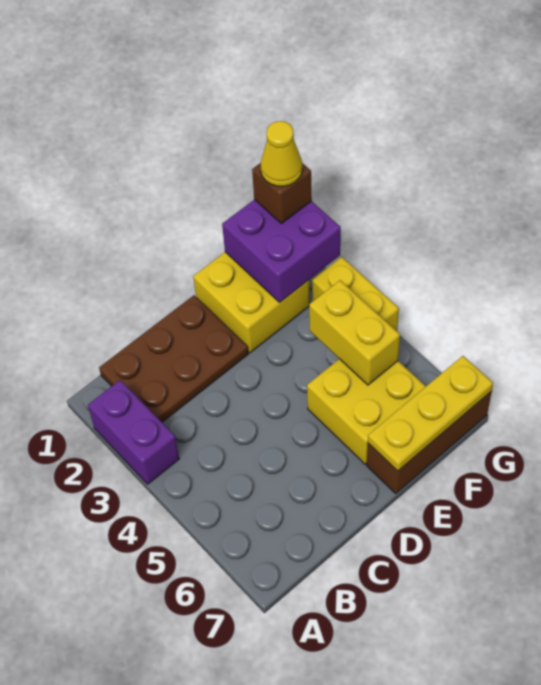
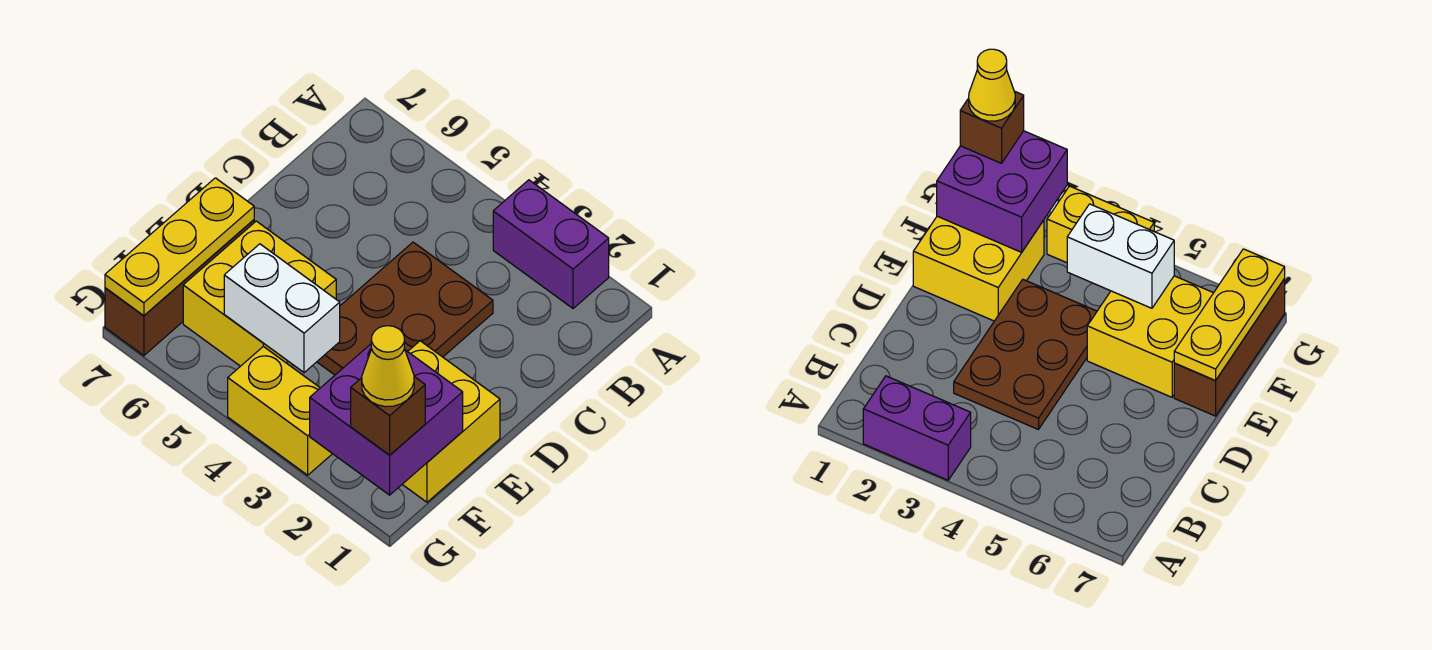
brown 2x3 plate [99,295,248,422] -> brown 2x3 plate moved to [317,242,493,375]
yellow 1x2 brick [309,280,400,385] -> white 1x2 brick [224,244,340,373]

